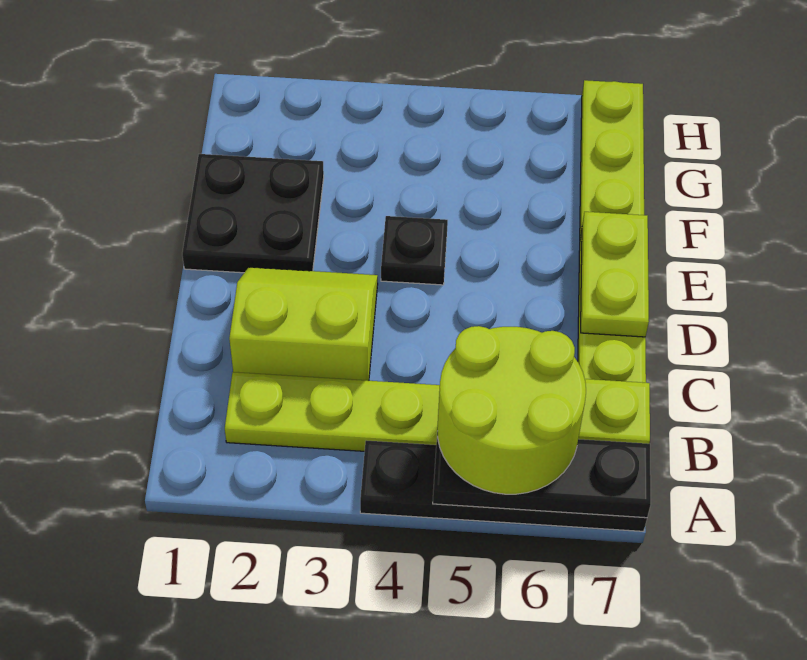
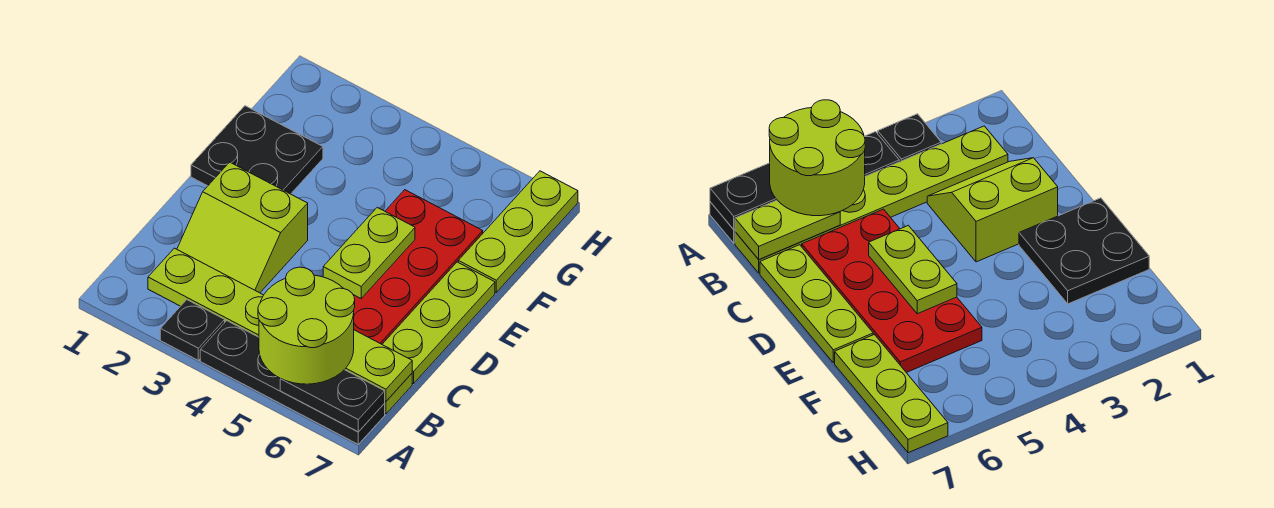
black 1x3 plate [433,431,651,518] -> black 1x2 plate [280,370,385,432]
lime 2x2 slope [229,267,378,381] -> lime 2x2 slope turned to [177,162,308,293]
none -> red 2x4 plate [354,190,483,344]
lime 1x2 plate [581,212,649,337] -> lime 1x2 plate moved to [323,207,415,298]
black 1x1 plate [381,216,448,285] -> black 1x1 plate moved to [160,300,225,360]

